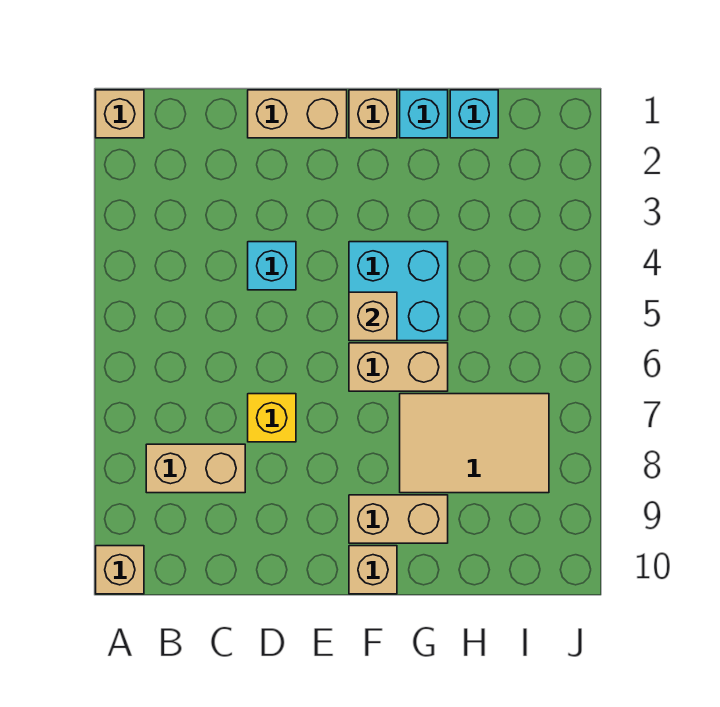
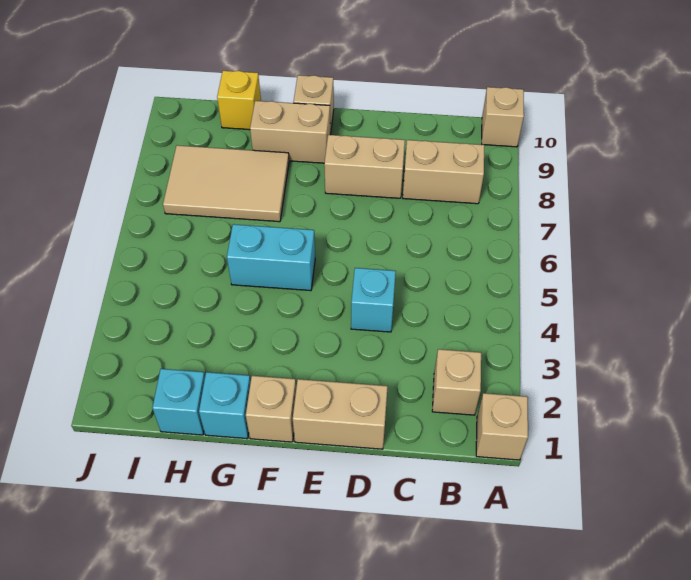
yellow 1x1 brick [248,394,296,442] -> yellow 1x1 brick moved to [217,71,261,130]
cyan 2x2 brick [349,242,448,341] -> cyan 1x2 brick [227,224,315,291]
tan 1x1 brick [349,292,397,341] -> tan 1x1 brick moved to [432,349,481,415]
tan 1x2 brick [349,343,448,391] -> tan 1x2 brick moved to [324,135,405,198]

